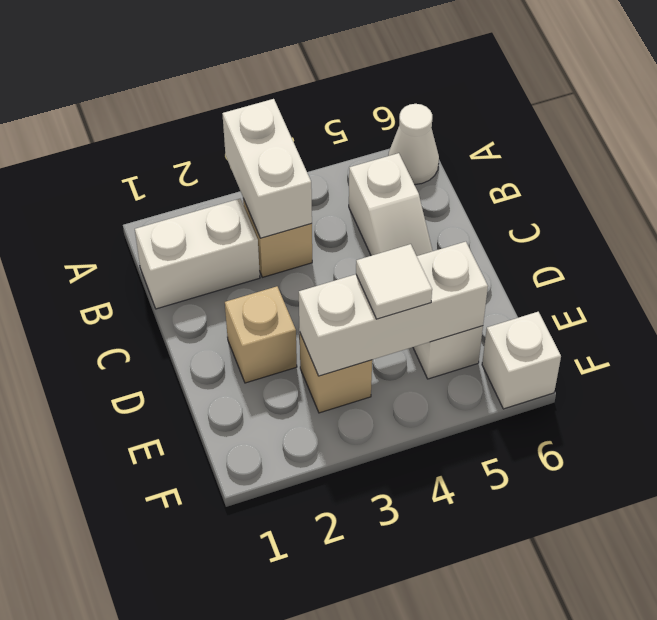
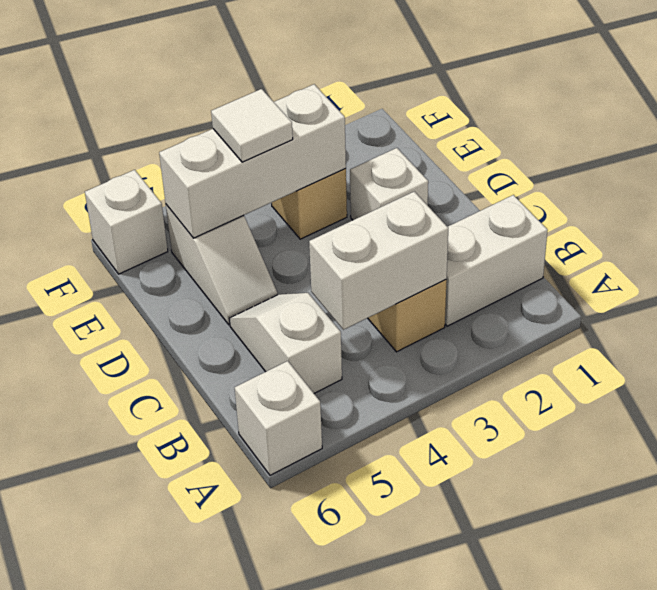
white 1x2 brick [222,99,312,238] -> white 1x2 brick turned to [309,192,448,330]
white 1x1 cone [388,104,439,185] -> white 1x1 brick [235,361,322,475]
tan 1x1 brick [225,286,297,383] -> white 1x1 brick [350,148,428,220]

